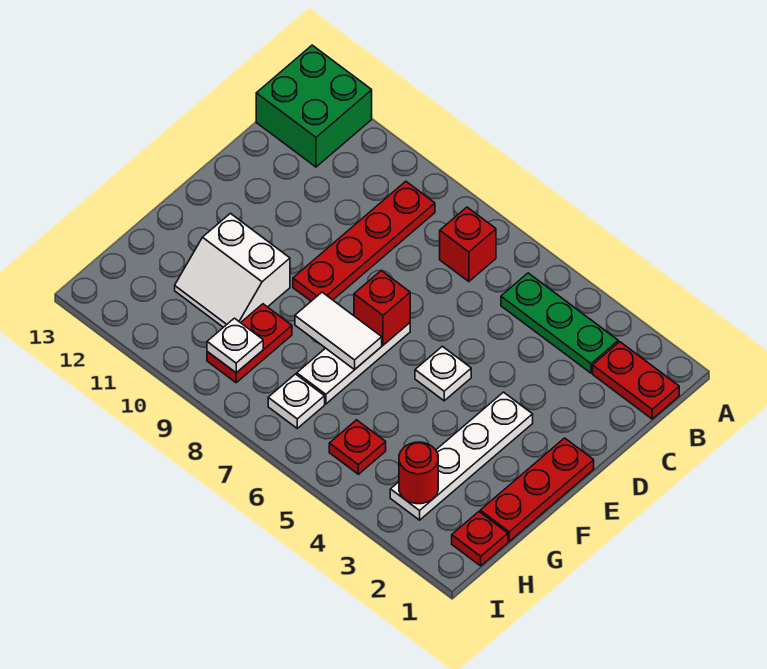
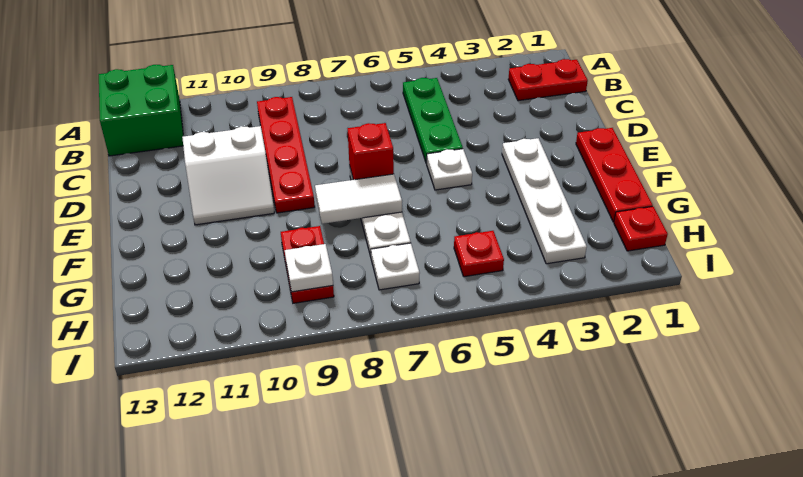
green 1x3 plate [501,273,618,373] -> green 1x3 plate turned to [403,78,463,164]
red 1x1 brick [440,207,496,282] -> none
white 2x2 slope [175,213,290,327] -> white 2x2 slope moved to [182,126,274,225]
red 1x1 round brick [399,442,438,504] -> none

